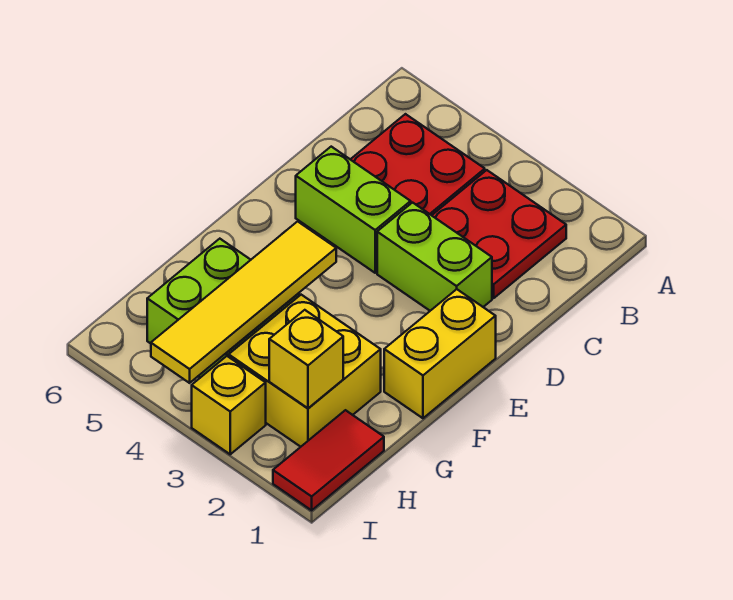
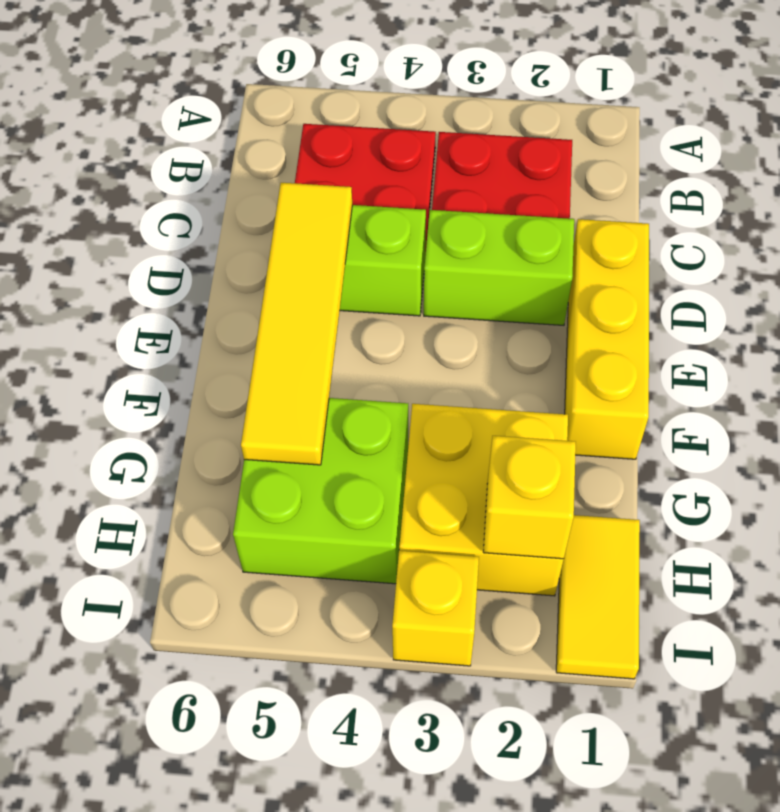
yellow 1x2 brick [384,289,496,418] -> yellow 1x3 brick [565,219,649,459]
yellow 1x4 tile [151,221,336,383] -> yellow 1x4 tile moved to [241,183,352,465]
red 1x2 tile [273,410,384,510] -> yellow 1x2 tile [556,515,640,679]

